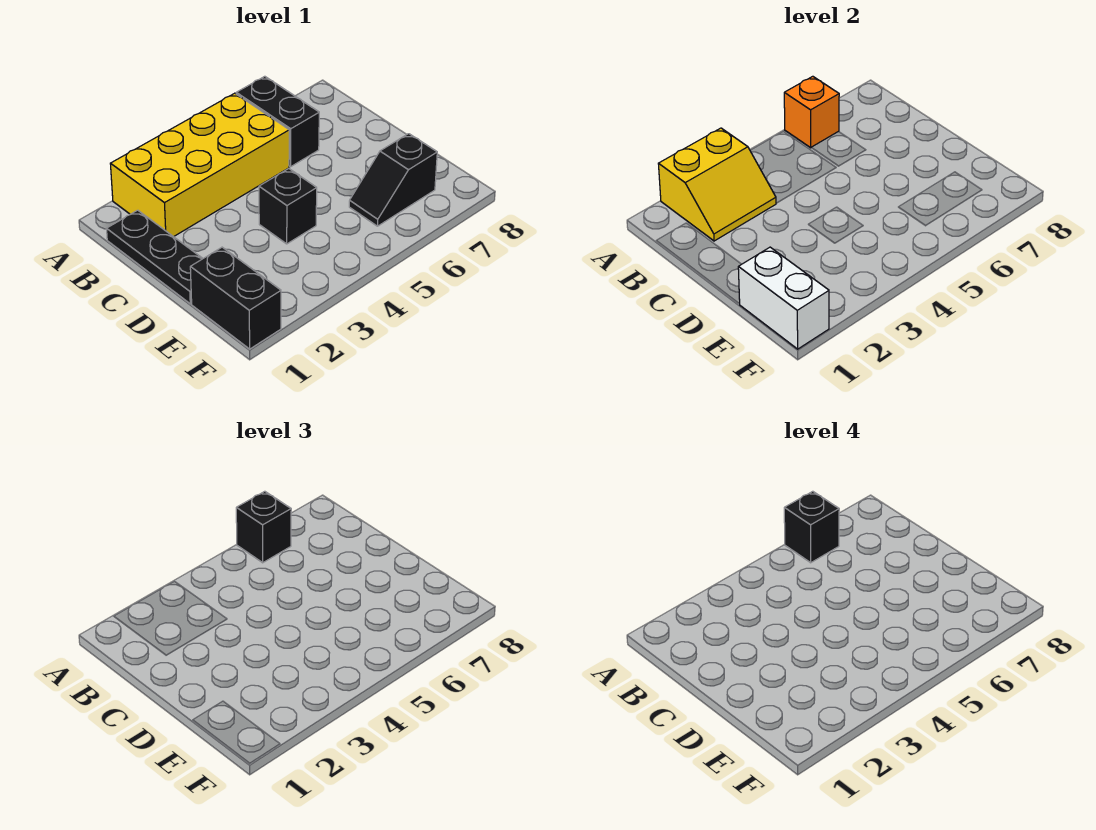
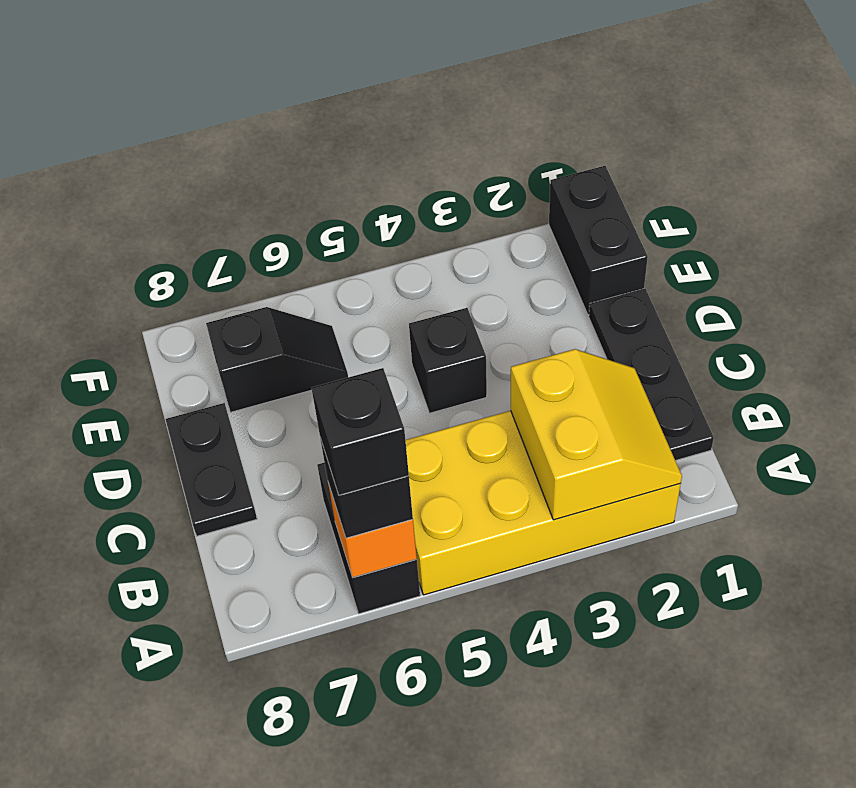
yellow 2x2 slope [658,128,776,241] -> yellow 2x2 slope turned to [511,349,682,520]
none -> black 1x2 plate [166,403,257,536]
white 1x2 brick [738,247,829,349] -> none

